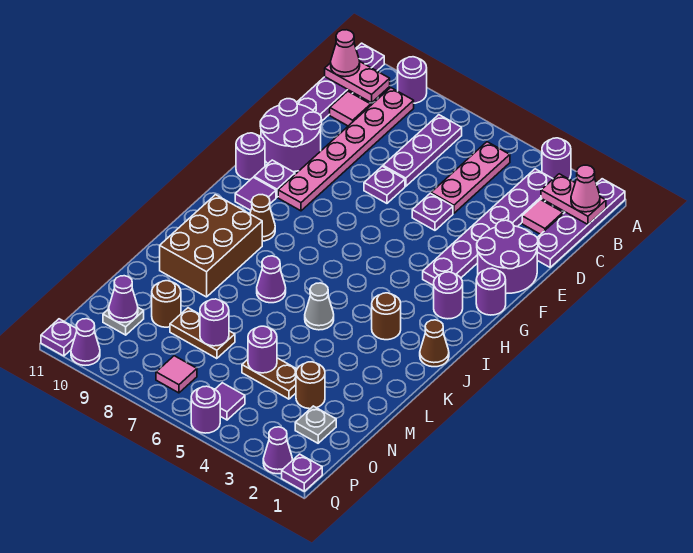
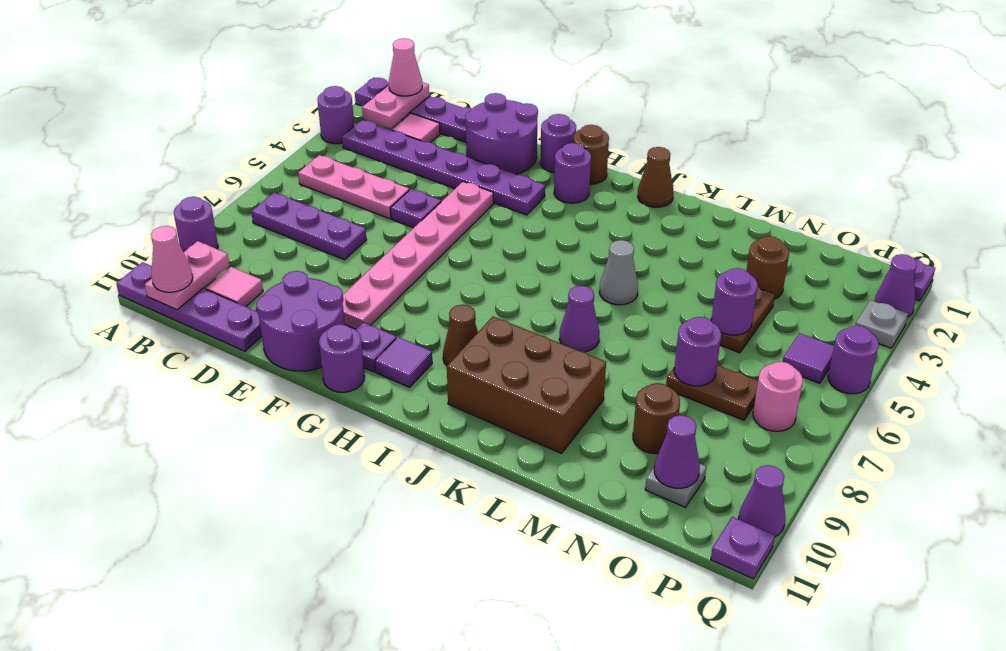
pink 1x6 plate [278,88,414,211] -> pink 1x6 plate turned to [343,182,494,329]
purple 1x1 plate [364,166,405,203] -> none
brown 1x1 round brick [372,293,401,340] -> brown 1x1 round brick moved to [573,125,609,184]
brown 1x2 plate [170,308,235,359] -> brown 1x2 plate turned to [666,365,758,420]
grey 1x1 plate [295,406,336,443] -> grey 1x1 plate moved to [855,300,908,348]
pink 1x1 tile [156,356,197,393] -> pink 1x1 round brick [753,362,803,431]

